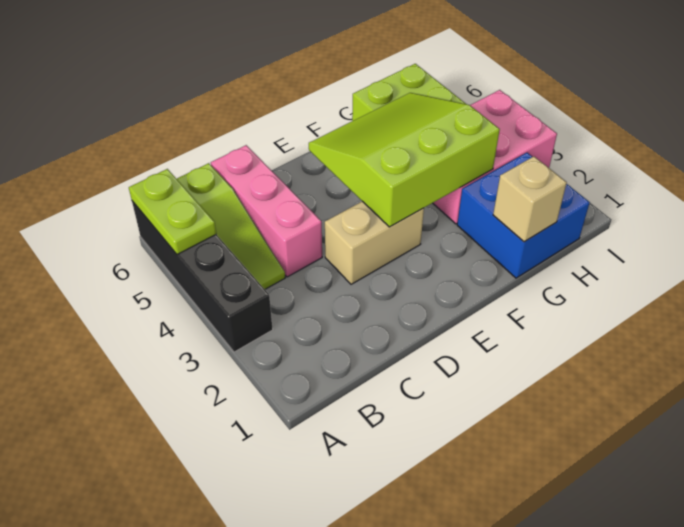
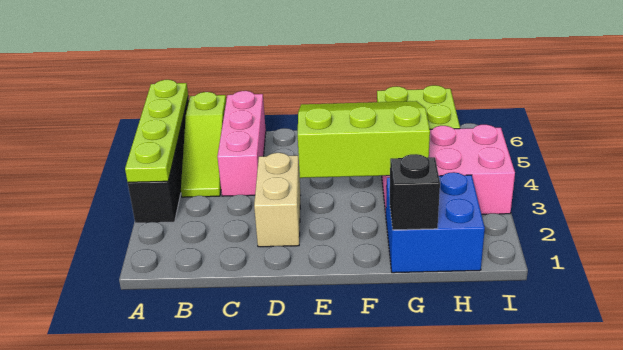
lime 1x2 plate [129,169,216,255] -> lime 1x4 plate [125,80,188,182]
tan 1x2 brick [325,201,424,284] -> tan 1x2 brick turned to [254,153,300,247]
tan 1x1 brick [493,157,567,242] -> black 1x1 brick [390,154,440,230]

